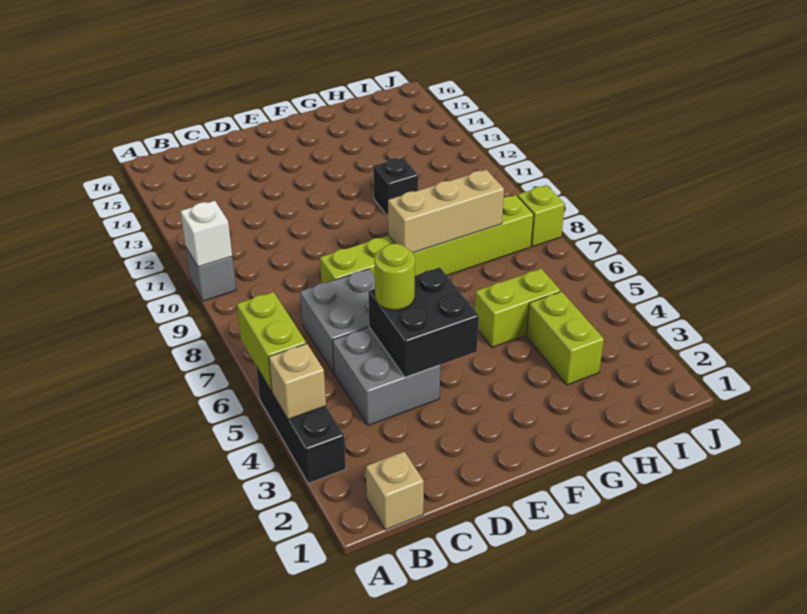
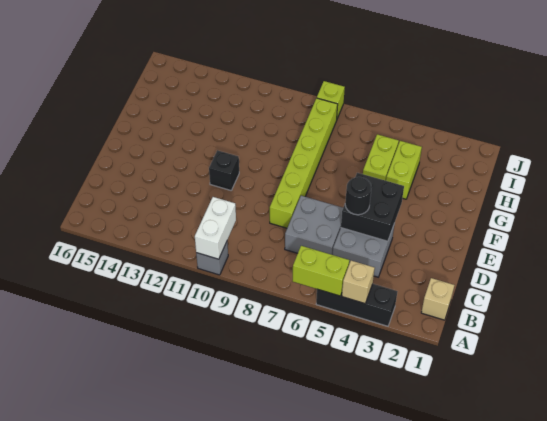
white 1x1 brick [180,201,232,267] -> white 1x2 brick [195,197,236,259]
lime 1x1 round brick [374,244,415,310] -> black 1x1 round brick [345,177,372,215]
tan 1x3 brick [388,170,504,253] -> none
black 1x1 brick [373,157,418,216] -> black 1x1 brick moved to [209,150,239,190]
lime 1x2 brick [527,292,604,385] -> lime 1x2 brick turned to [386,141,422,199]

